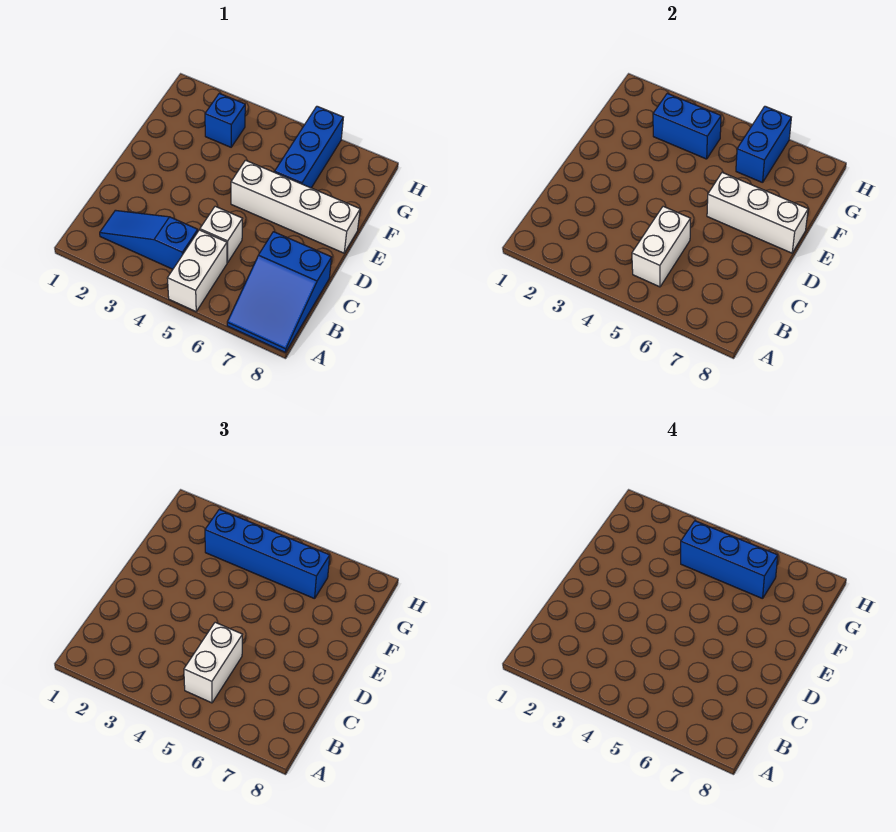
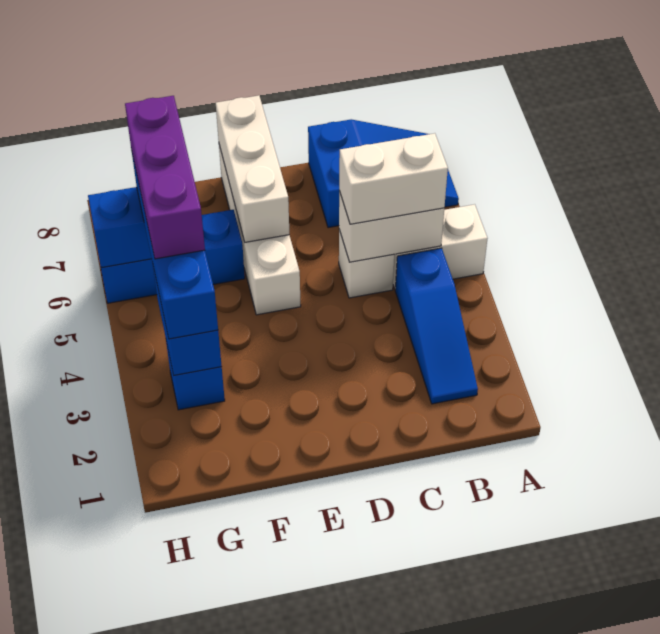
blue 1x3 brick [681,521,778,599] -> purple 1x3 brick [125,96,205,259]

